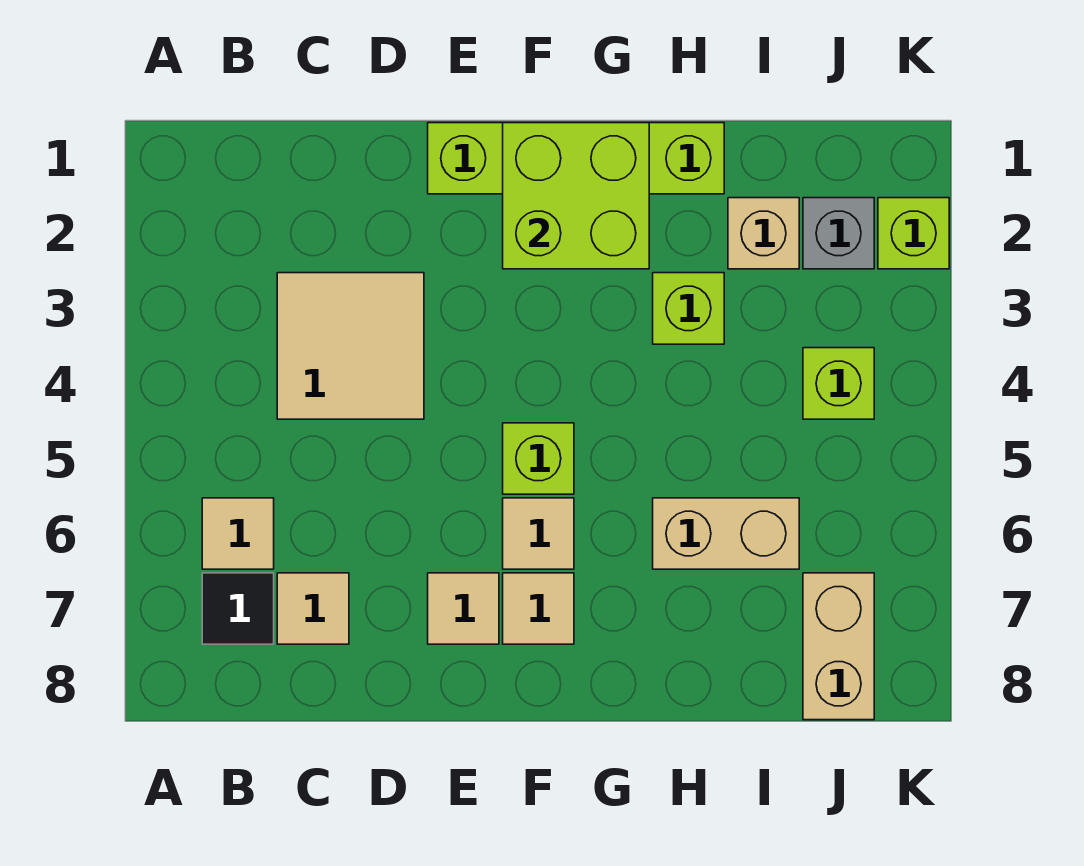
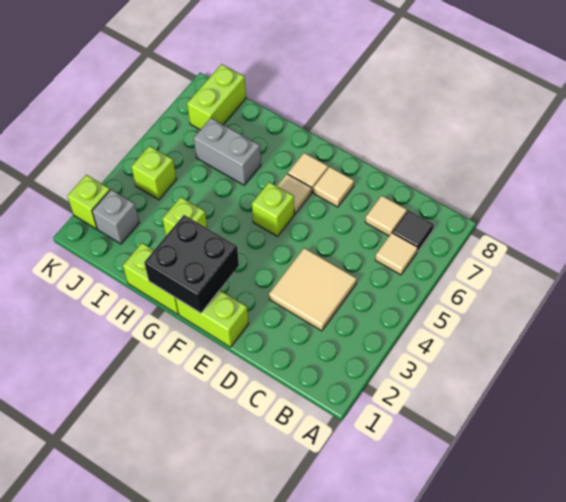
lime 2x2 brick [503,123,649,269] -> black 2x2 brick [144,215,239,313]
tan 1x2 brick [653,498,799,569] -> grey 1x2 brick [194,118,261,185]
tan 1x1 brick [728,198,799,269] -> none
tan 1x2 brick [803,573,874,720] -> lime 1x2 brick [187,64,246,130]

